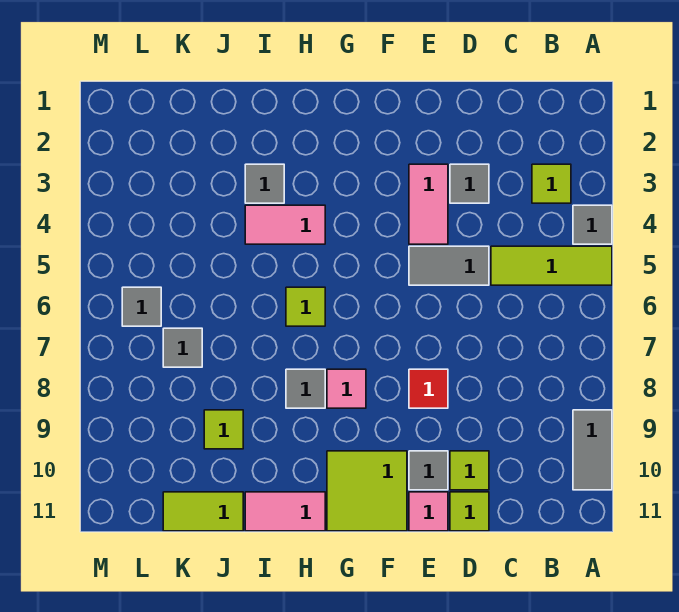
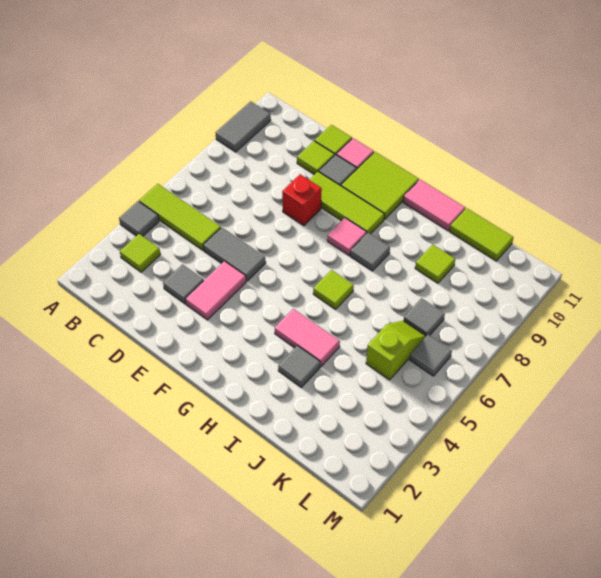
red 1x1 tile [409,369,448,408] -> red 1x1 brick [282,174,322,226]
none -> lime 1x3 tile [310,172,384,234]
none -> lime 1x2 slope [366,321,426,380]

